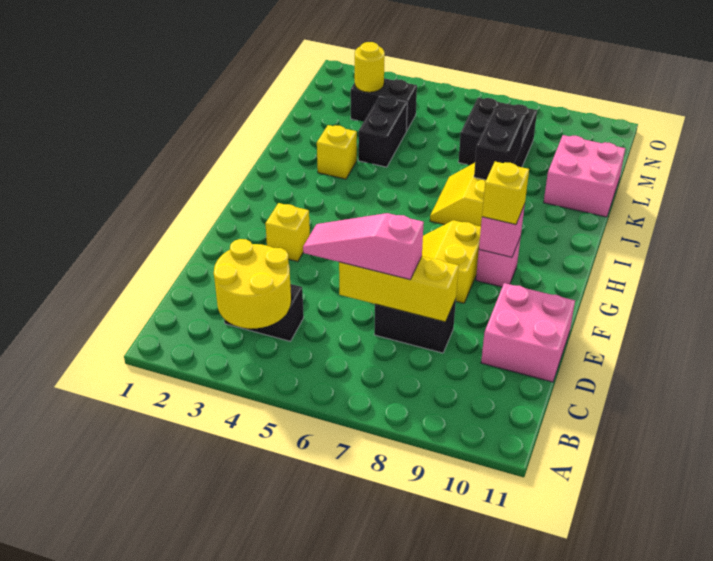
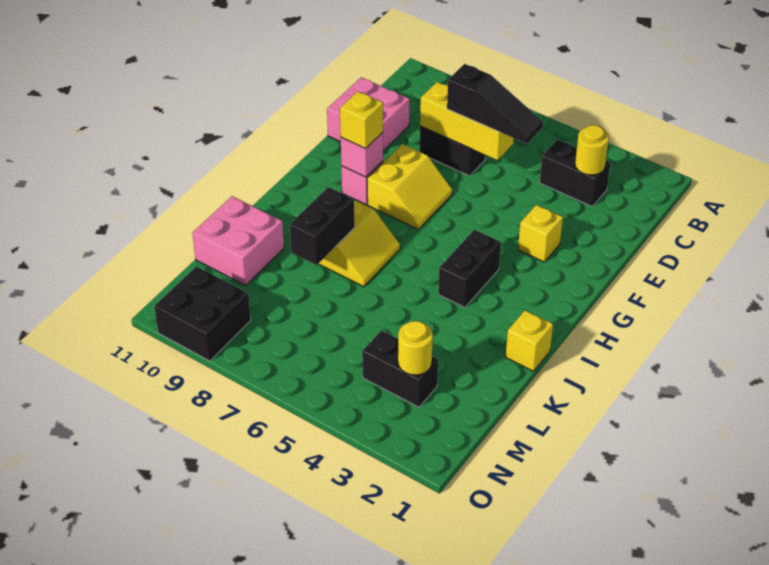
yellow 2x2 round brick [214,239,291,329] -> yellow 1x1 round brick [575,125,609,175]
pink 1x3 slope [303,213,424,280] -> black 1x3 slope [447,64,543,144]
yellow 1x1 brick [317,125,357,179] -> yellow 1x1 brick moved to [506,310,553,371]
black 1x2 brick [358,96,407,167] -> black 1x2 brick moved to [438,230,501,308]
black 2x2 brick [458,98,537,167] -> black 2x2 brick moved to [154,266,251,361]

